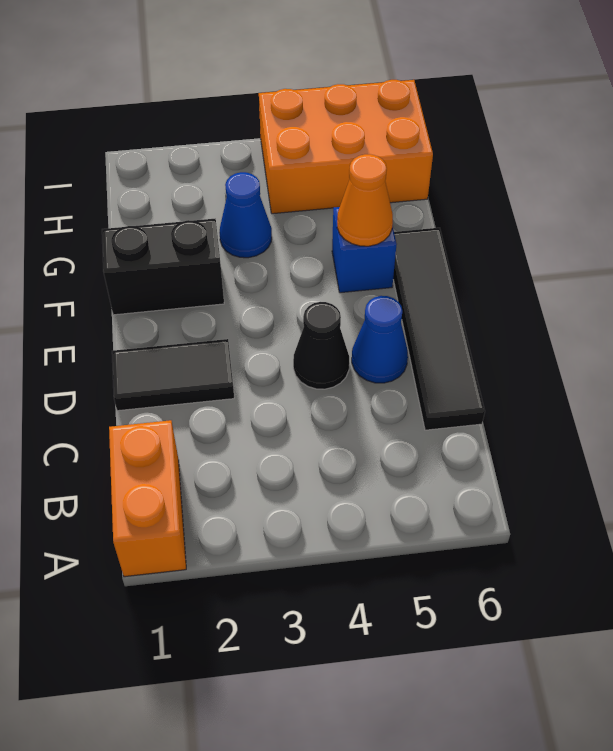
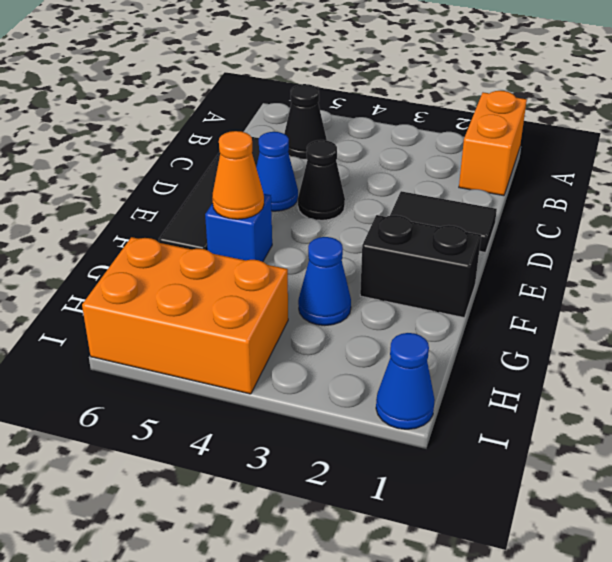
none -> black 1x1 cone [284,84,327,159]
none -> blue 1x1 cone [376,333,435,429]

